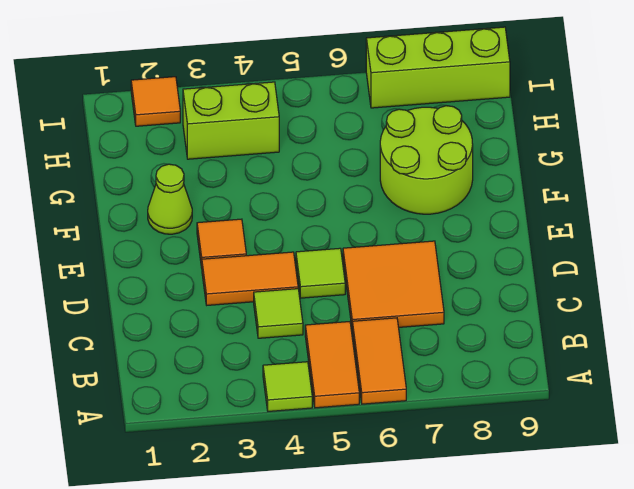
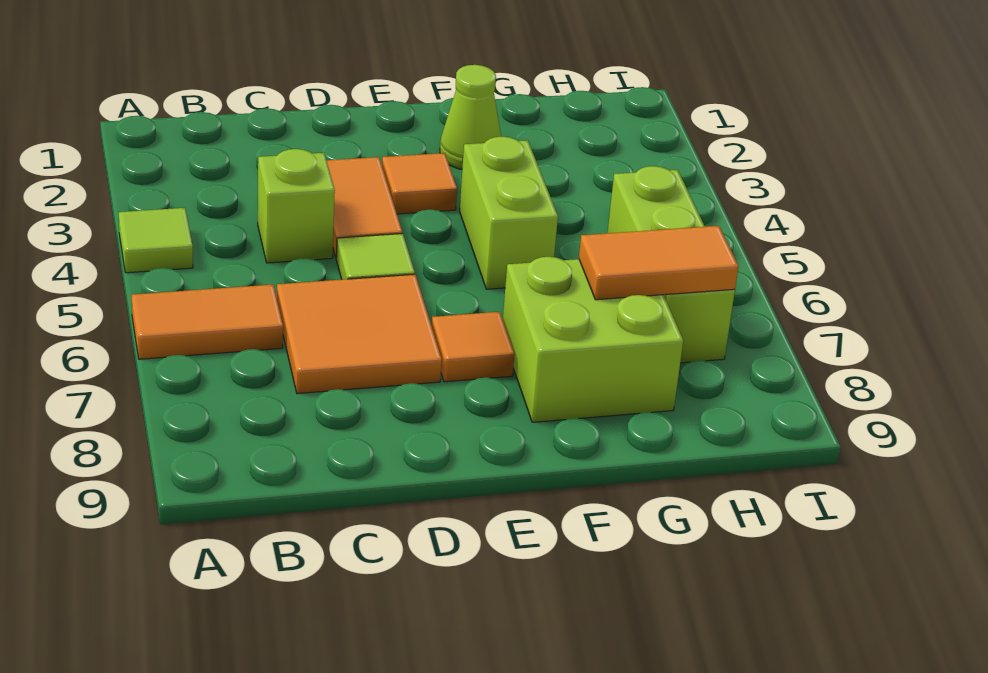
orange 1x2 tile [305,322,359,408] -> orange 1x2 tile moved to [579,226,739,300]
lime 1x1 tile [254,289,303,338] -> lime 1x1 brick [258,149,335,263]
lime 2x2 round brick [380,106,473,214] -> lime 2x2 brick [503,257,683,422]
lime 1x2 brick [183,82,279,159] -> lime 1x2 brick moved to [460,137,558,289]
orange 1x1 tile [131,77,180,126] -> orange 1x1 tile moved to [432,312,515,382]
lime 1x3 brick [366,27,510,108] -> lime 1x3 brick moved to [608,166,735,363]

